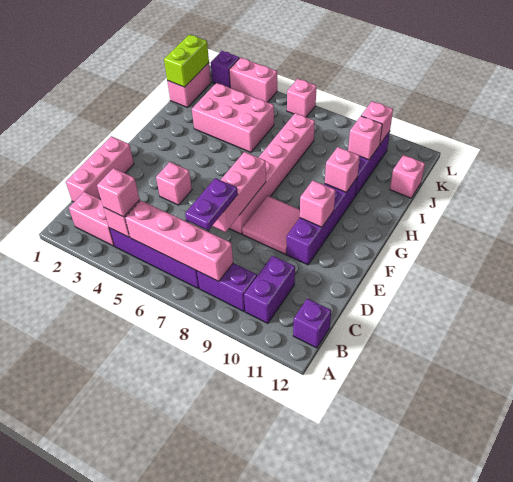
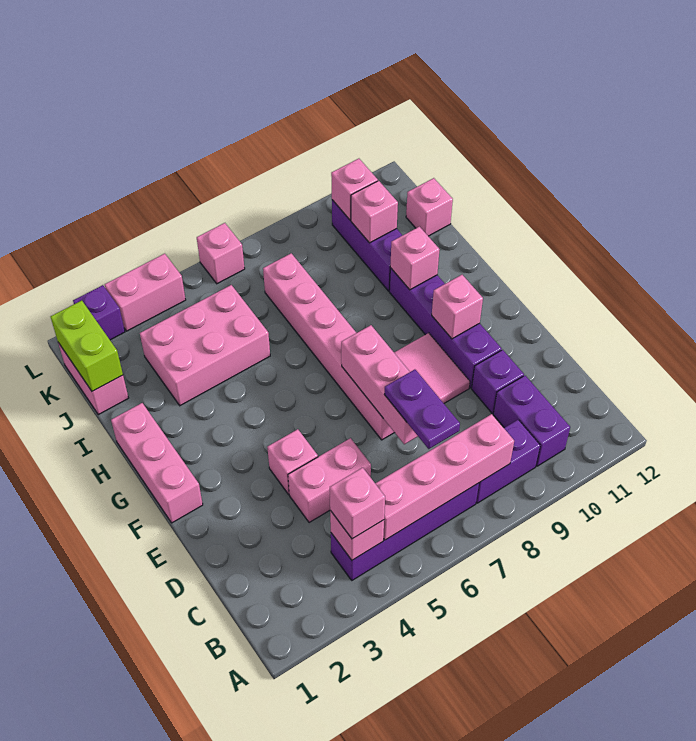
pink 1x2 brick [69,192,115,246] -> pink 1x2 brick moved to [288,438,371,523]
purple 1x1 brick [293,299,331,348] -> purple 1x1 brick moved to [472,350,524,413]
pink 1x3 brick [66,136,134,202] -> pink 1x3 brick moved to [111,403,203,523]

